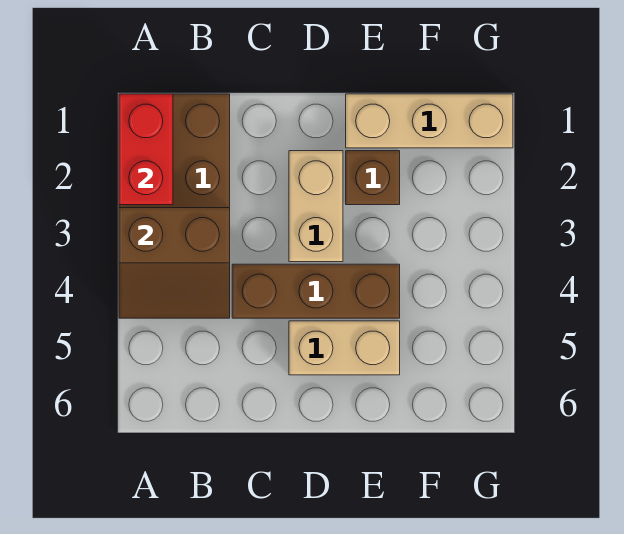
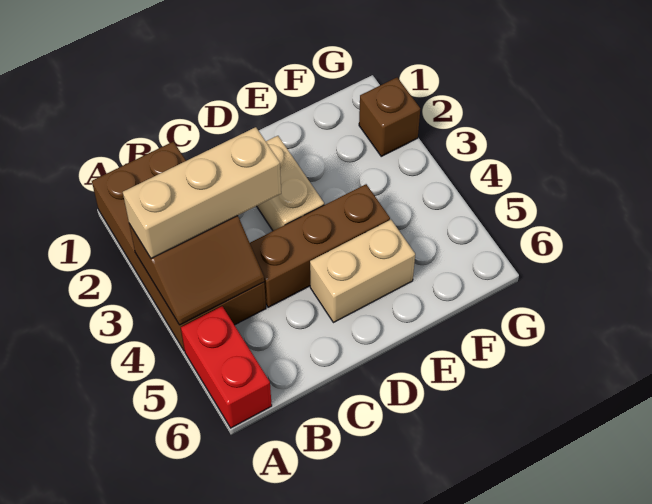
red 1x2 brick [119,94,173,205] -> red 1x2 brick moved to [181,306,272,428]
tan 1x3 brick [346,94,513,148] -> tan 1x3 brick moved to [123,127,281,258]
brown 1x1 brick [346,151,400,205] -> brown 1x1 brick moved to [359,77,420,156]

